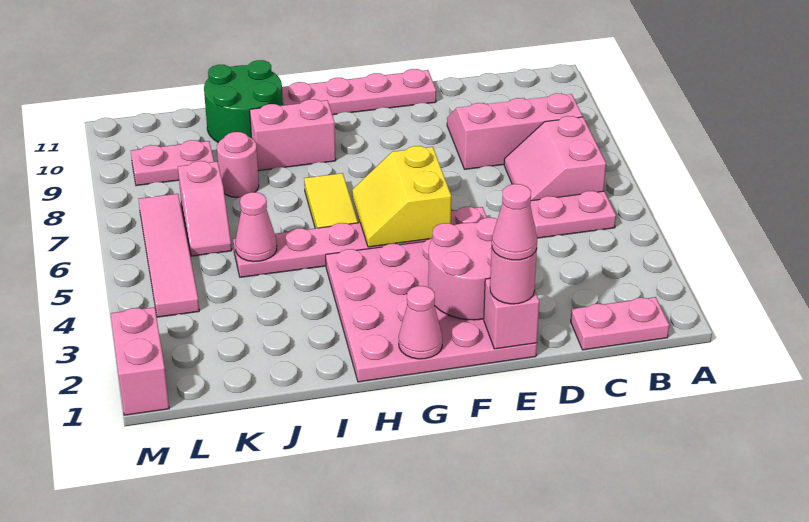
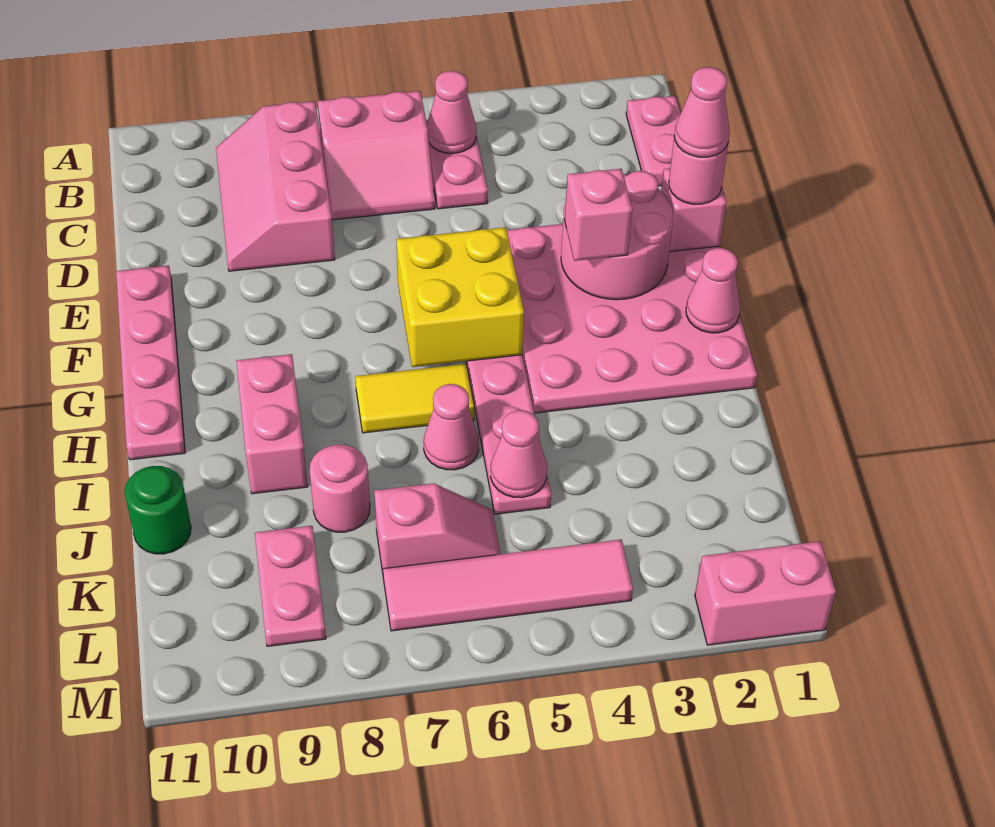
none -> pink 1x1 cone [427,71,476,153]
none -> pink 1x1 brick [565,169,632,261]
yellow 2x2 slope [352,146,451,247] -> yellow 2x2 brick [396,227,524,367]
none -> pink 1x1 cone [424,384,479,470]
green 2x2 round brick [204,60,283,142] -> green 1x1 round brick [125,466,191,554]

